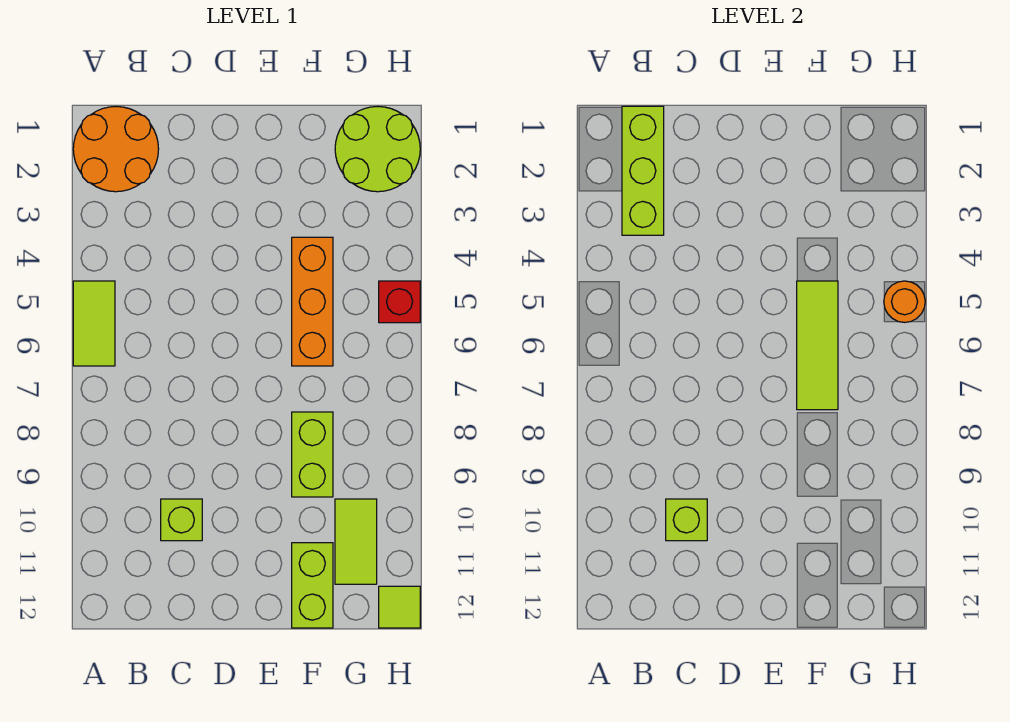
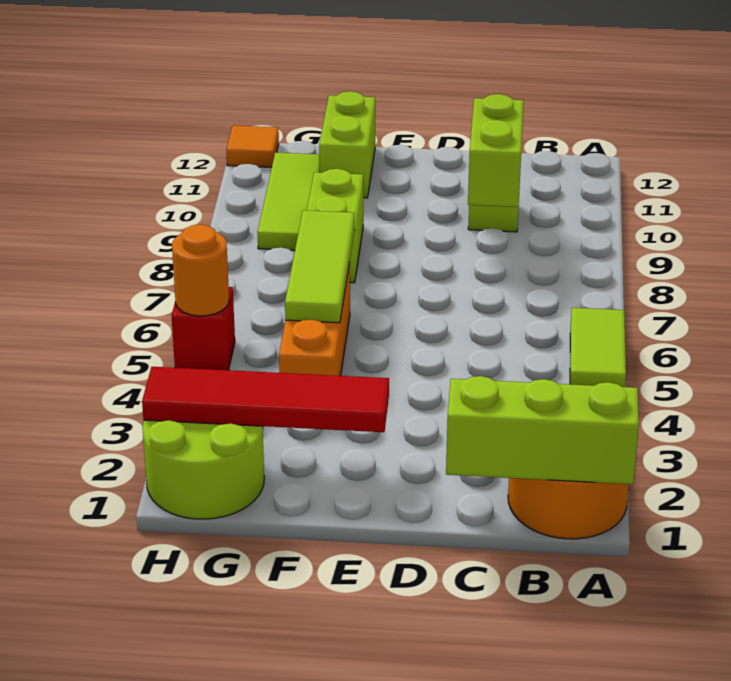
lime 1x3 brick [622,106,664,235] -> lime 1x3 brick turned to [446,376,639,484]
lime 1x1 brick [666,499,707,541] -> lime 1x2 brick [468,94,524,207]
none -> red 1x4 tile [142,367,389,432]
lime 1x2 tile [335,499,377,584] -> lime 1x3 tile [257,152,320,250]
lime 1x1 tile [379,586,420,628] -> orange 1x1 tile [226,125,279,167]

